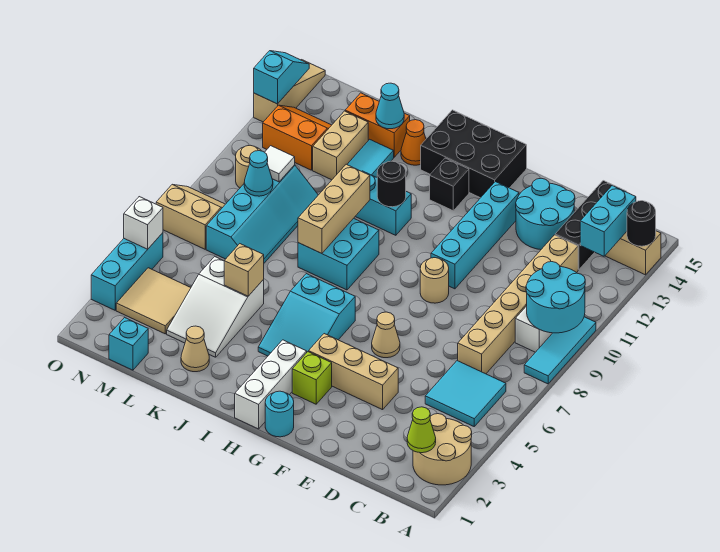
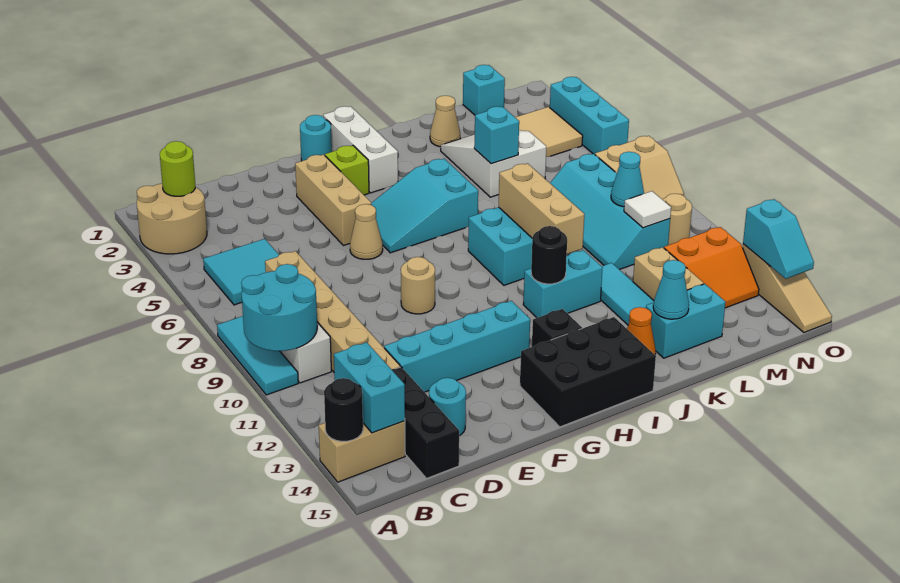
lime 1x1 cone [407,407,436,453] -> lime 1x1 round brick [160,141,195,196]
cyan 2x2 round brick [516,178,575,250] -> cyan 1x1 round brick [429,378,466,436]
tan 1x3 brick [309,334,398,410] -> tan 1x3 brick turned to [295,155,371,246]
cyan 1x4 brick [431,182,519,289] -> cyan 1x4 brick turned to [384,301,530,392]
cyan 2x3 slope [258,274,355,356] -> cyan 2x3 slope turned to [371,159,478,253]
tan 1x1 brick [224,244,264,296] -> cyan 1x1 brick [474,107,519,164]
orange 1x2 brick [345,93,410,157] -> cyan 1x2 brick [646,284,725,358]
white 1x1 brick [124,197,163,249] -> none

